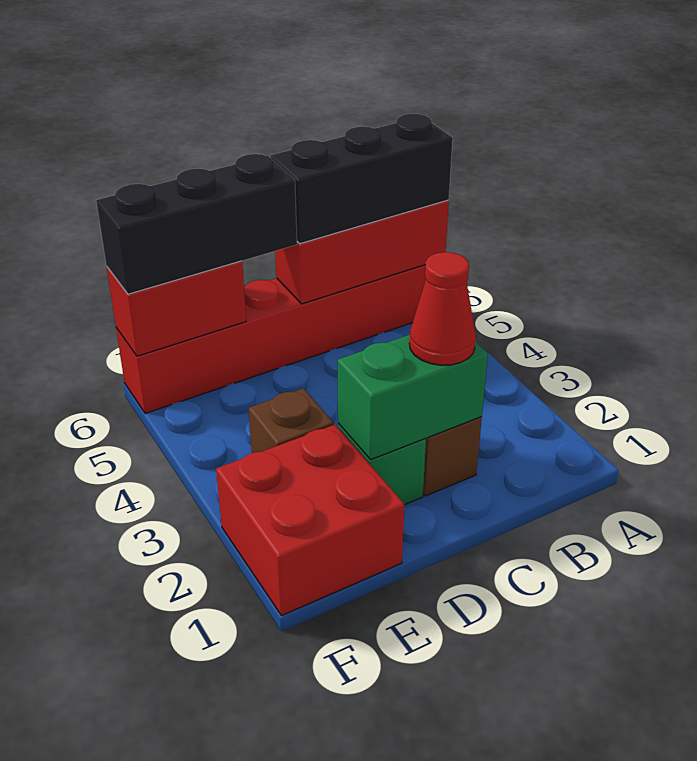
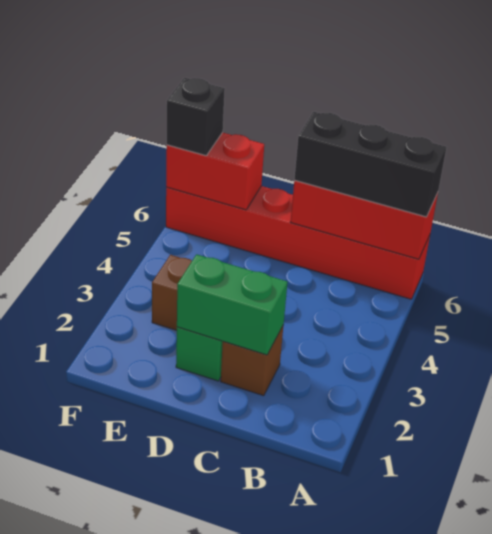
red 1x1 cone [409,252,476,365] -> none
black 1x3 brick [96,154,297,294] -> black 1x1 brick [167,78,225,156]
red 2x2 brick [216,425,404,616] -> none

